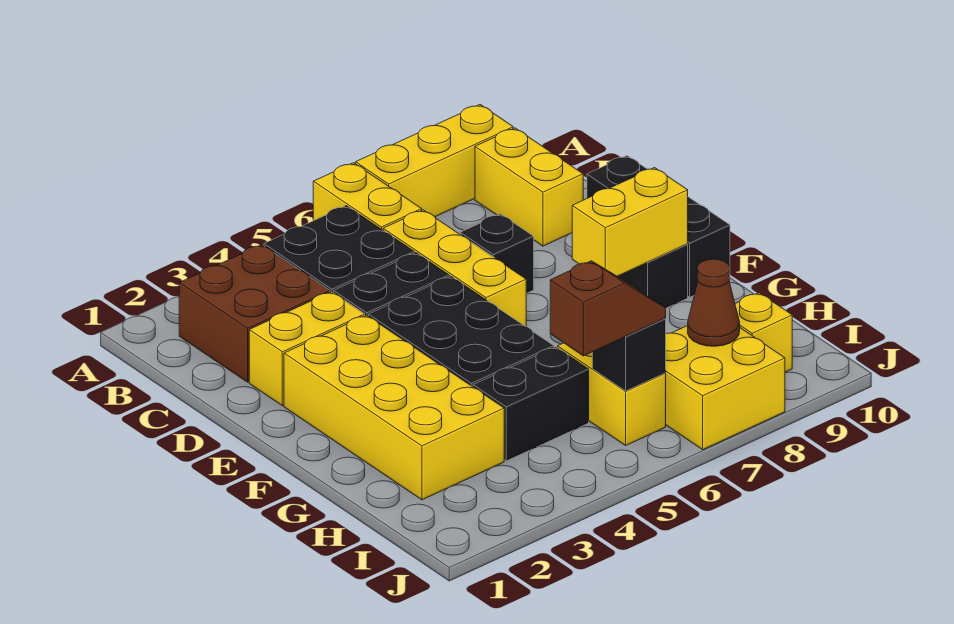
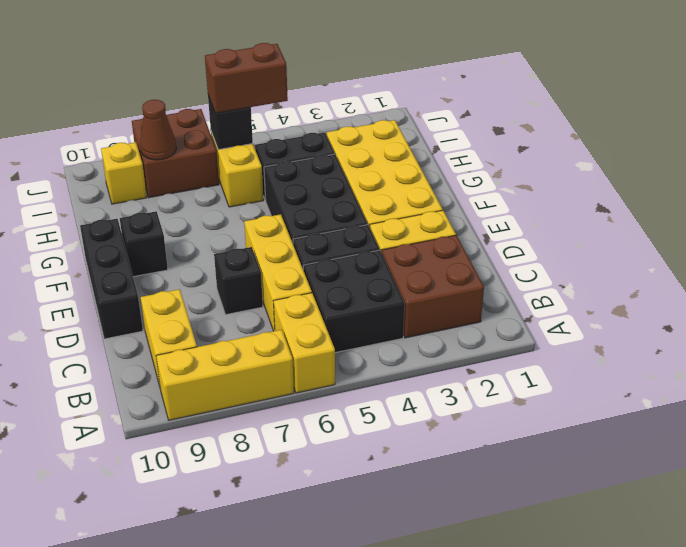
yellow 1x2 brick [572,168,688,276] -> none
brown 1x2 slope [550,261,666,356] -> brown 1x2 brick [205,43,288,113]
yellow 2x2 brick [666,326,785,450] -> brown 2x2 brick [132,109,219,197]

